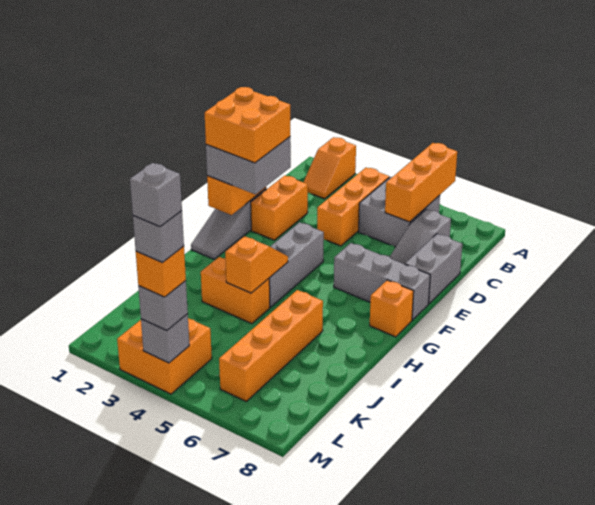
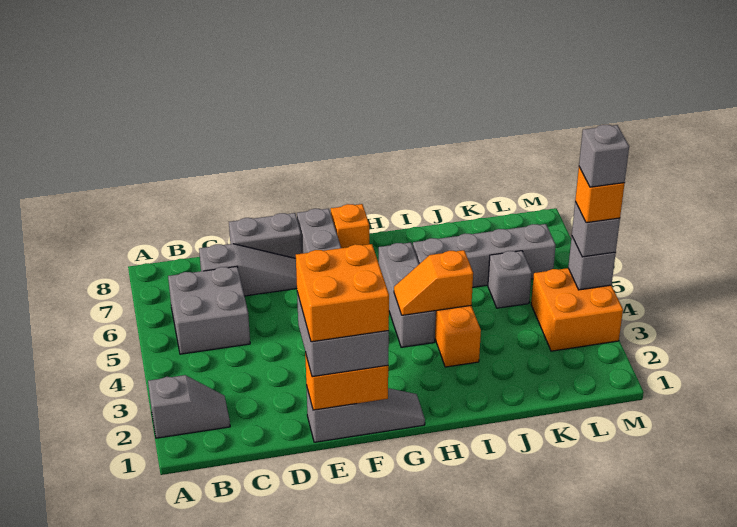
orange 1x2 slope [303,137,356,199] -> grey 1x2 slope [148,375,230,438]
orange 1x3 brick [385,143,457,222] -> none
orange 1x3 brick [317,168,389,246] -> none
orange 1x2 brick [251,175,308,240] -> none
grey 1x3 brick [269,222,324,307] -> grey 1x3 brick turned to [379,243,436,347]
orange 1x4 brick [219,290,323,401] -> grey 1x4 brick [413,224,556,288]
grey 1x1 brick [130,163,182,227] -> grey 1x1 brick moved to [488,251,532,308]

